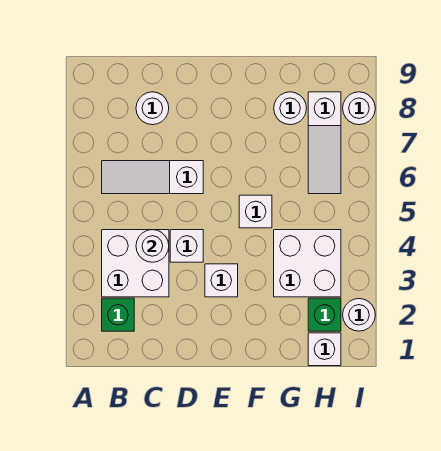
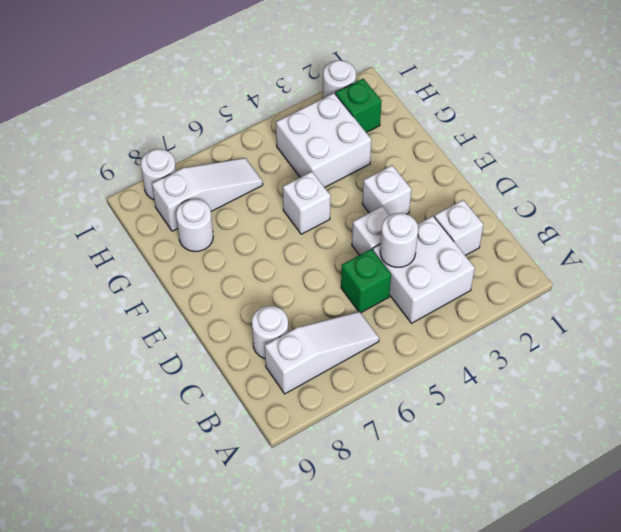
green 1x1 brick [102,298,134,331] -> green 1x1 brick moved to [341,249,391,313]
white 1x3 slope [102,161,203,194] -> white 1x3 slope turned to [265,312,379,394]
white 1x1 brick [308,333,341,366] -> white 1x1 brick moved to [434,200,483,256]

